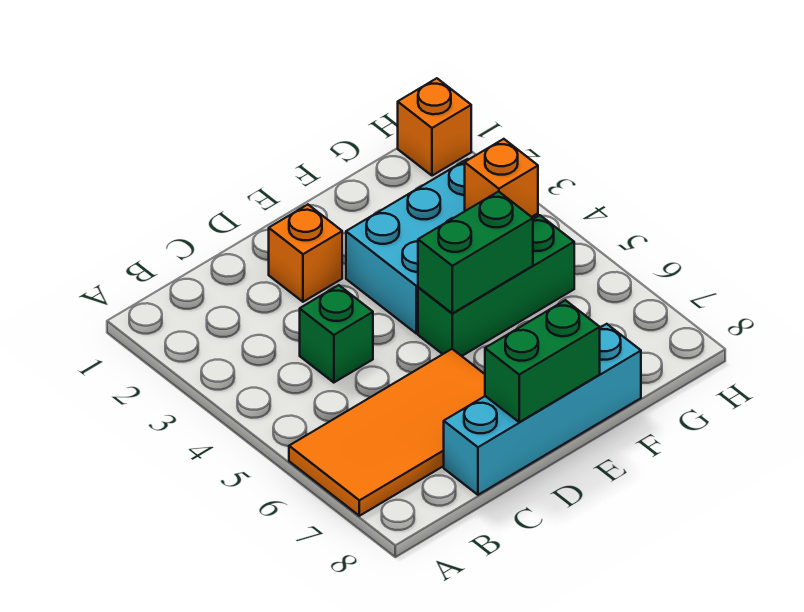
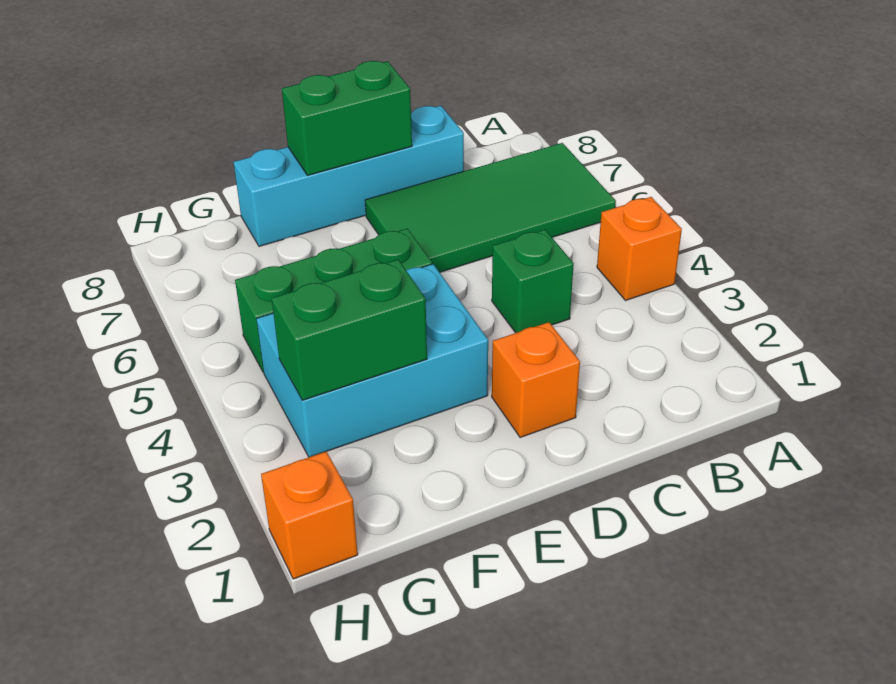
orange 2x4 tile [289,349,485,516] -> green 2x4 tile [365,143,616,272]
green 1x2 brick [418,192,533,313] -> green 1x2 brick moved to [272,260,427,400]
orange 1x1 brick [465,139,538,217] -> orange 1x1 brick moved to [597,197,682,301]

